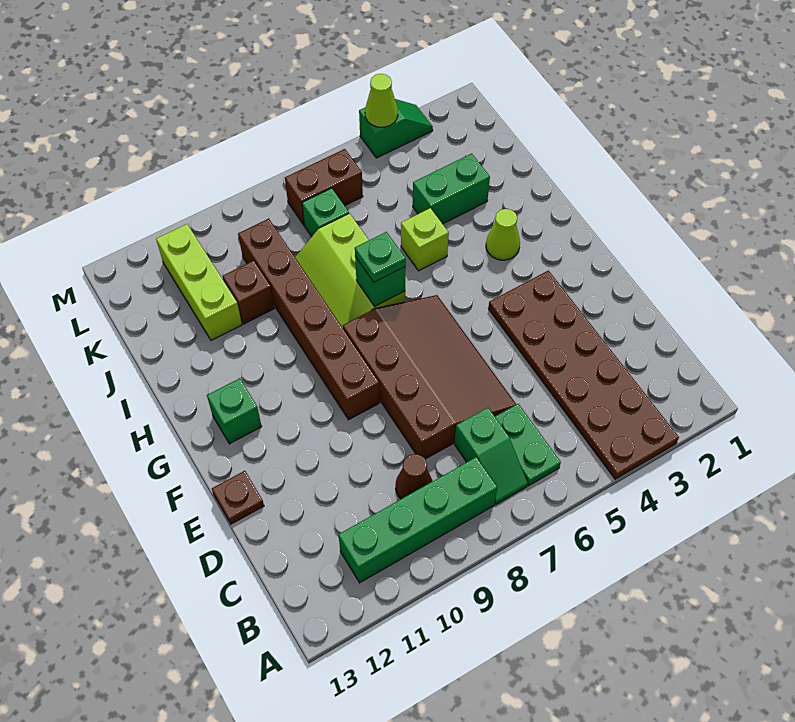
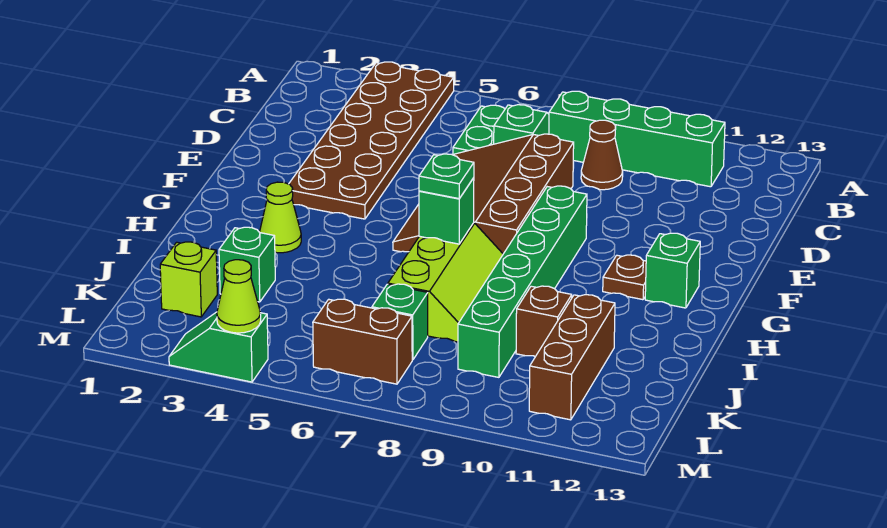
brown 1x1 plate [212,471,264,524] -> brown 1x1 plate moved to [603,255,646,300]
brown 1x6 brick [238,219,380,420] -> green 1x6 brick [458,186,587,377]
lime 1x1 brick [401,208,449,271] -> lime 1x1 brick moved to [160,242,217,317]
green 1x2 brick [413,153,490,224] -> green 1x1 brick [219,227,275,302]
lime 1x3 brick [156,224,242,340] -> brown 1x3 brick [529,295,615,420]

